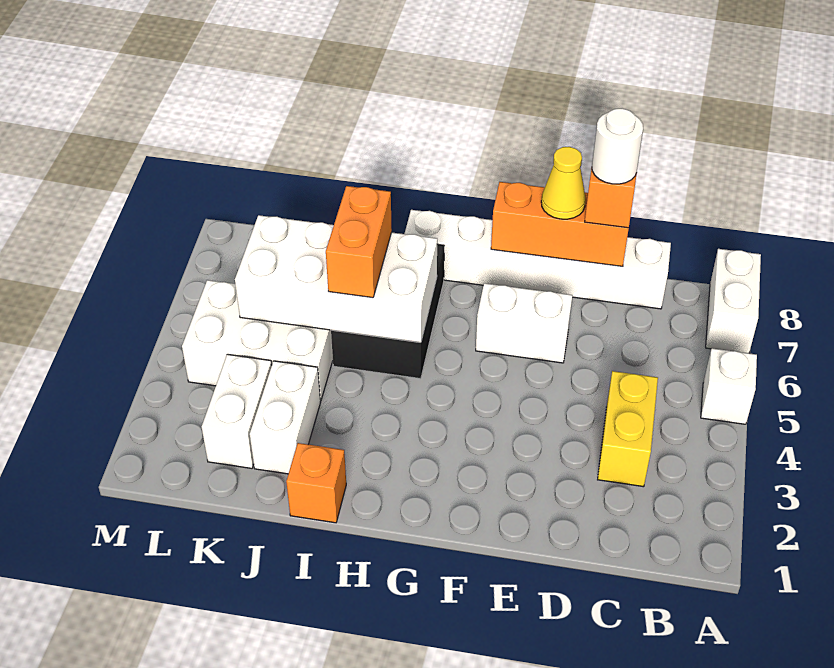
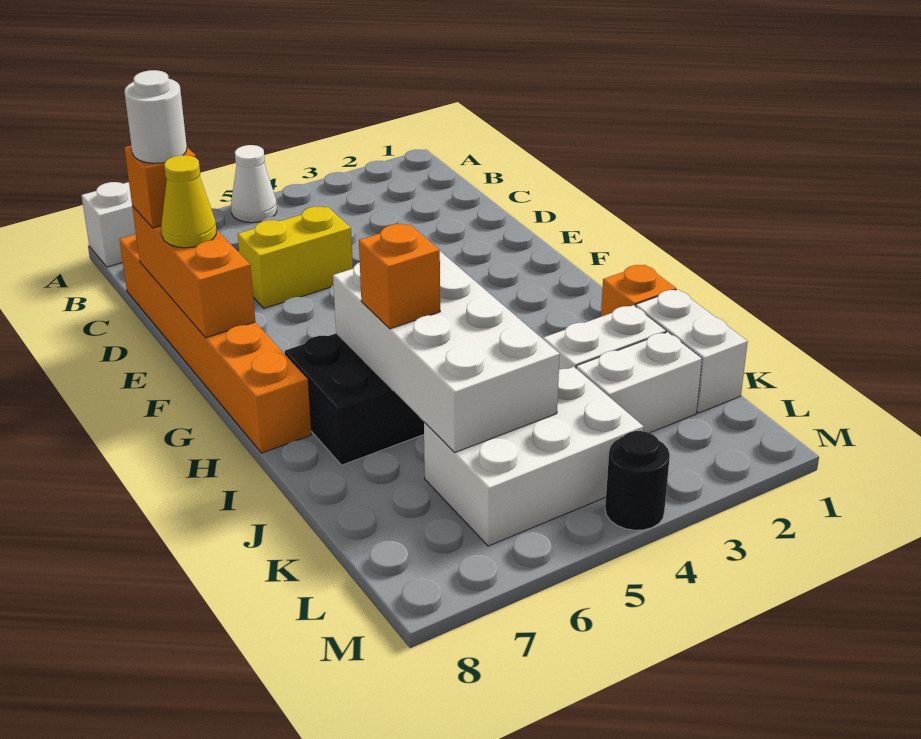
white 1x1 brick [701,348,757,424] -> white 1x1 cone [231,145,277,223]
yellow 1x2 brick [598,371,658,487] -> yellow 1x2 brick moved to [238,206,353,308]
white 1x6 brick [405,210,671,309] -> orange 1x6 brick [120,233,311,453]
white 1x2 brick [476,283,573,363] -> white 1x2 brick moved to [636,289,748,413]
orange 1x2 brick [326,186,392,298] -> orange 1x1 brick [359,224,440,329]
white 2x3 brick [182,280,333,401] -> white 2x3 brick turned to [424,367,644,546]
none -> black 1x1 round brick [605,431,670,530]

